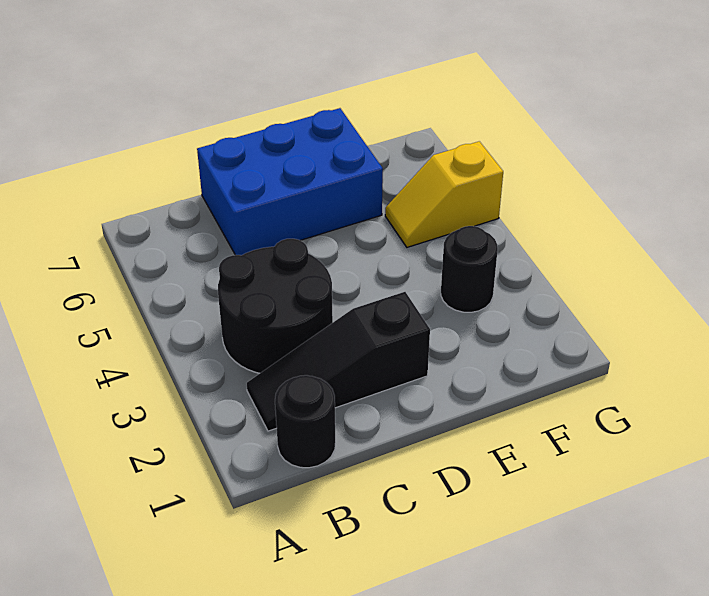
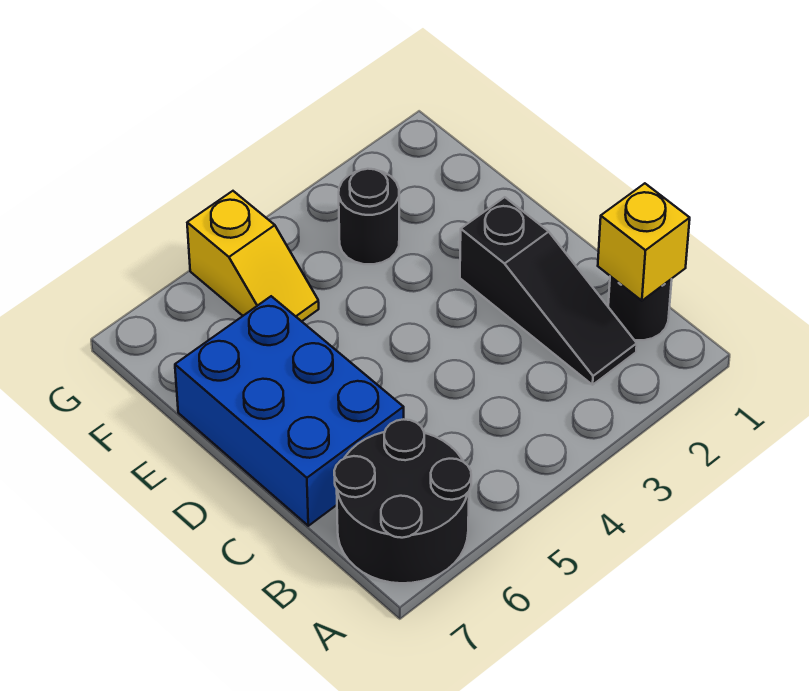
none -> yellow 1x1 brick [598,183,690,301]
black 2x2 round brick [218,239,333,373] -> black 2x2 round brick moved to [334,419,471,583]

